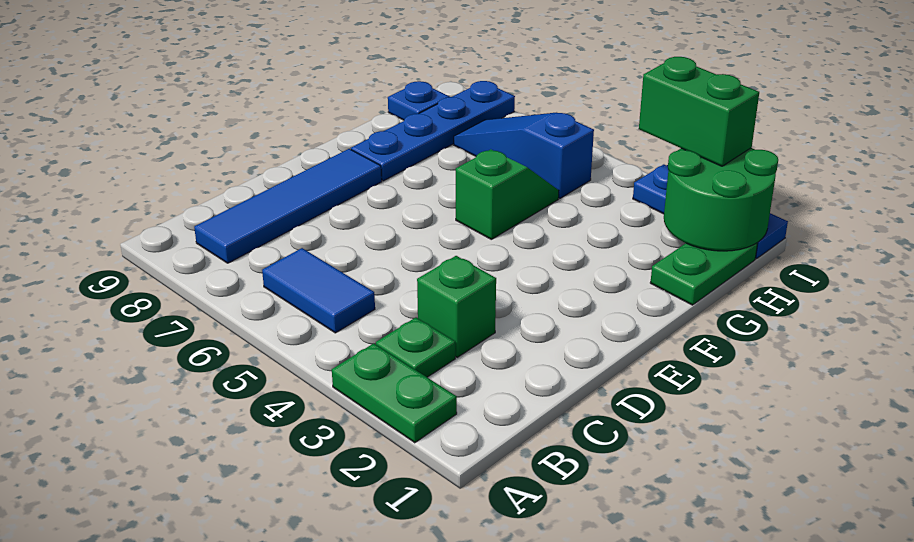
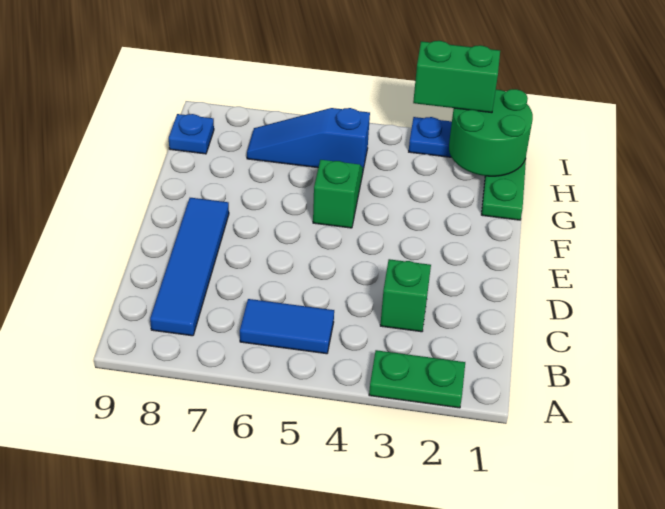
green 1x1 plate [376,317,455,377] -> none
blue 1x4 plate [351,81,515,181] -> none

